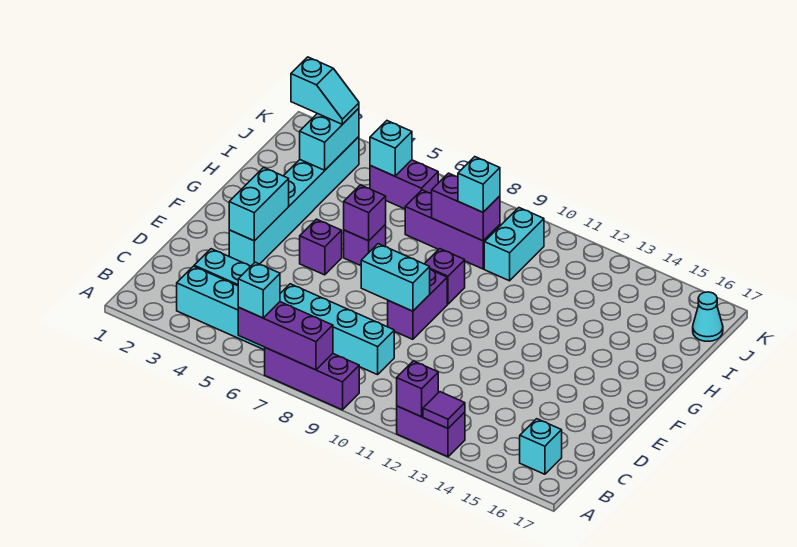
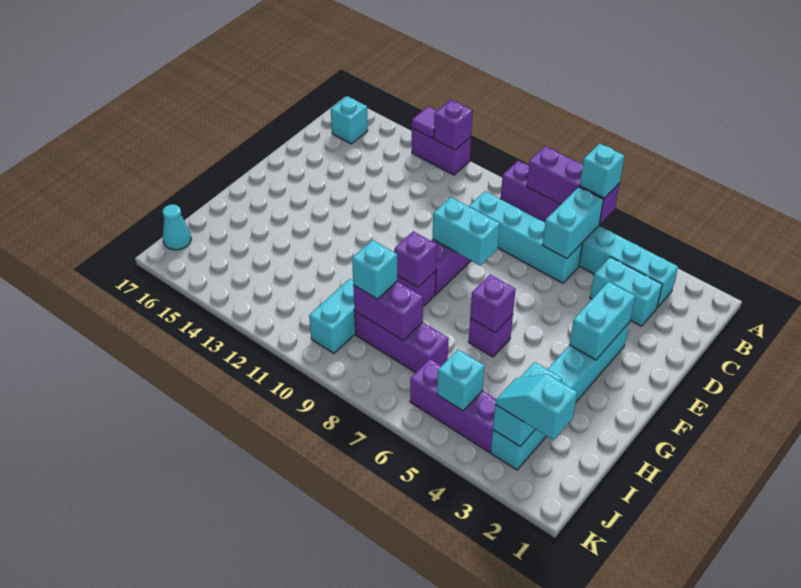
none -> cyan 1x2 brick [542,187,603,259]
purple 1x1 brick [300,219,342,275] -> purple 1x1 brick moved to [394,231,437,287]
purple 1x2 brick [370,160,438,209] -> purple 1x3 brick [410,359,496,452]

